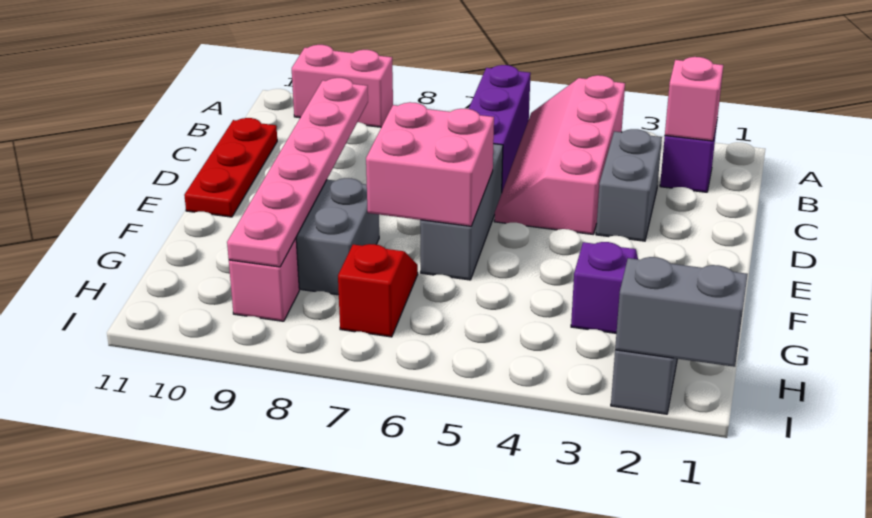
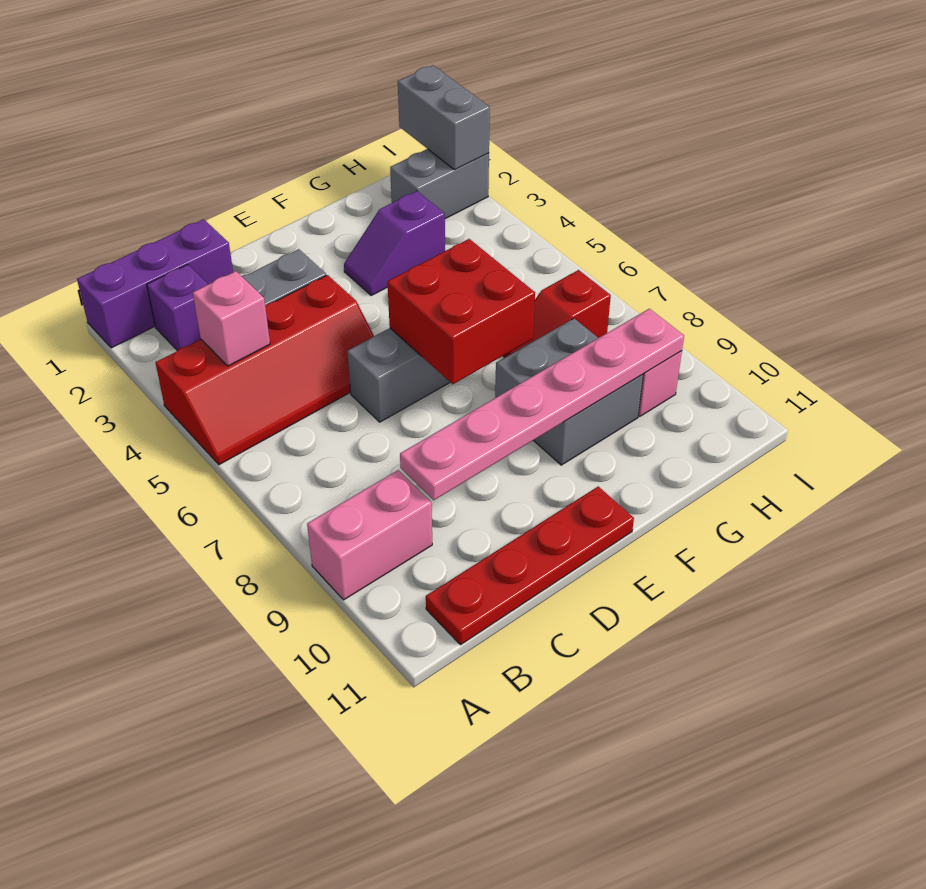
pink 2x4 slope [494,75,625,234] -> red 2x4 slope [156,275,374,465]
purple 1x3 brick [469,65,530,191] -> purple 1x3 brick moved to [77,219,233,348]
pink 1x2 brick [292,45,393,127] -> pink 1x2 brick turned to [307,470,432,600]
pink 1x1 brick [665,57,723,141] -> pink 1x1 brick moved to [193,271,270,366]
red 1x3 plate [184,118,277,217] -> red 1x4 plate [426,487,634,645]
pink 2x2 brick [366,102,494,226] -> red 2x2 brick [387,239,535,384]

